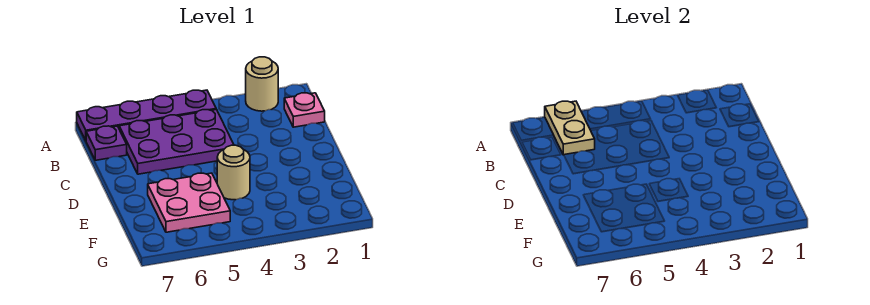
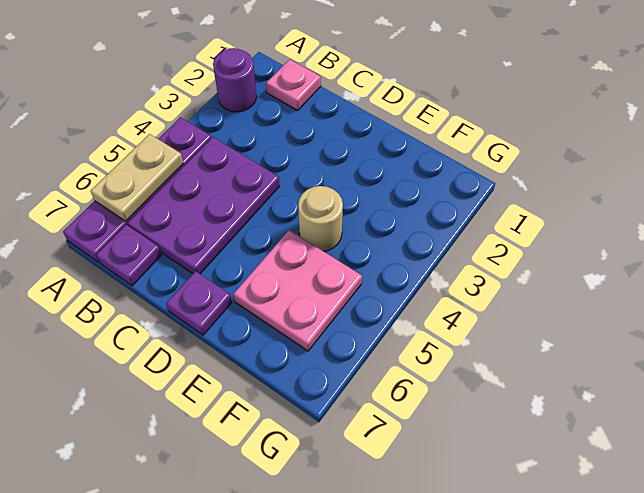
tan 1x1 round brick [246,57,278,111] -> purple 1x1 round brick [213,48,257,112]
tan 1x2 plate [545,101,595,155] -> tan 1x2 plate turned to [91,134,183,221]
none -> purple 1x1 plate [166,271,232,335]

